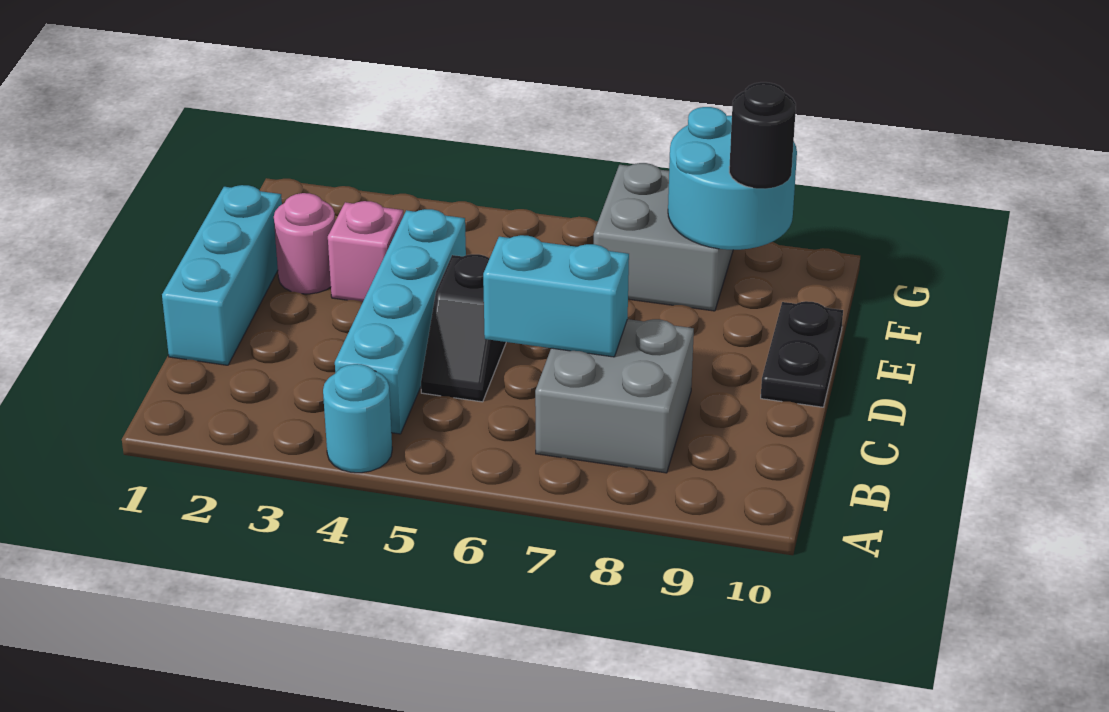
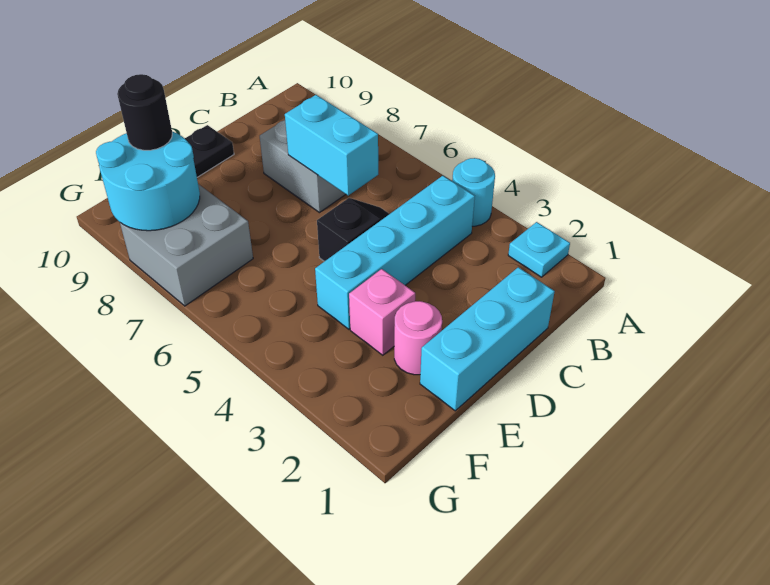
none -> cyan 1x1 plate [508,222,570,277]

